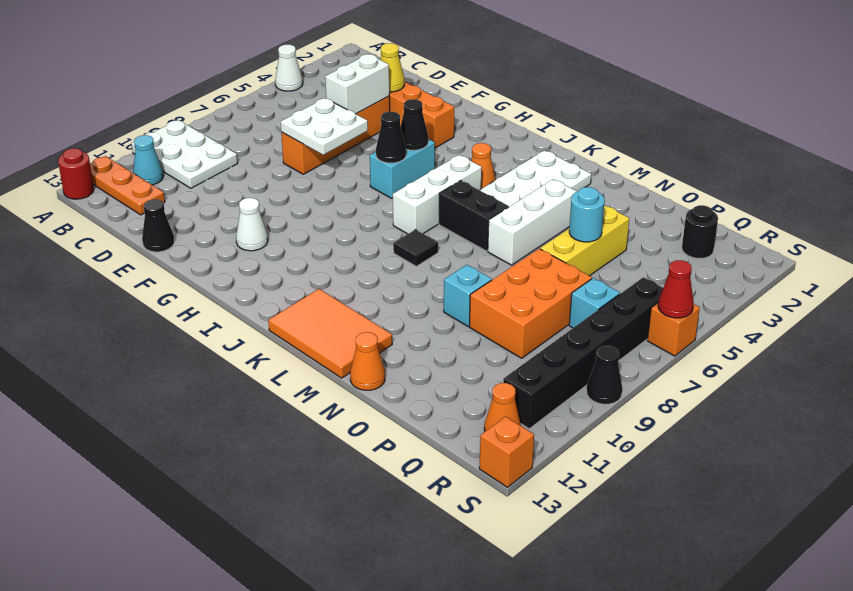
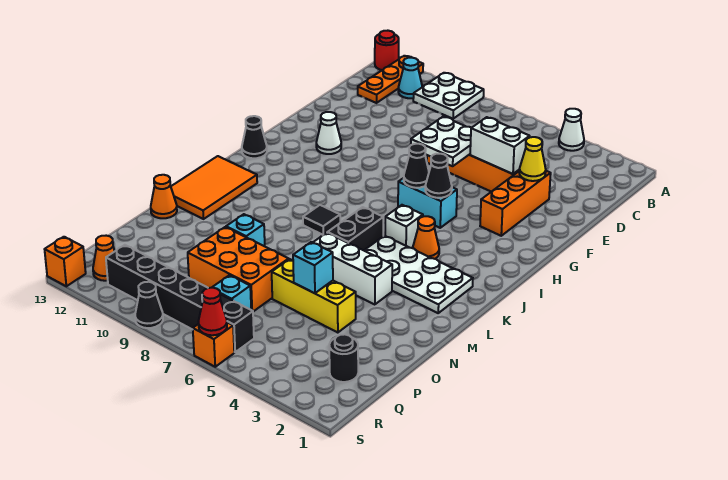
white 2x3 plate [132,120,238,188] -> white 2x2 plate [413,73,484,119]
black 1x1 cone [142,199,174,252] -> black 1x1 cone moved to [242,116,267,158]
white 1x3 brick [393,155,482,234] -> white 1x1 brick [385,205,423,248]
cyan 1x1 round brick [569,187,605,242] -> cyan 1x1 brick [293,242,333,293]

